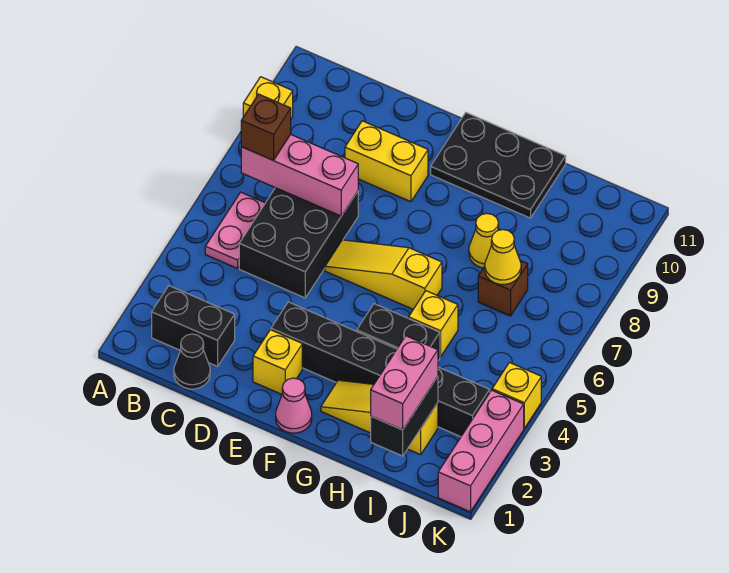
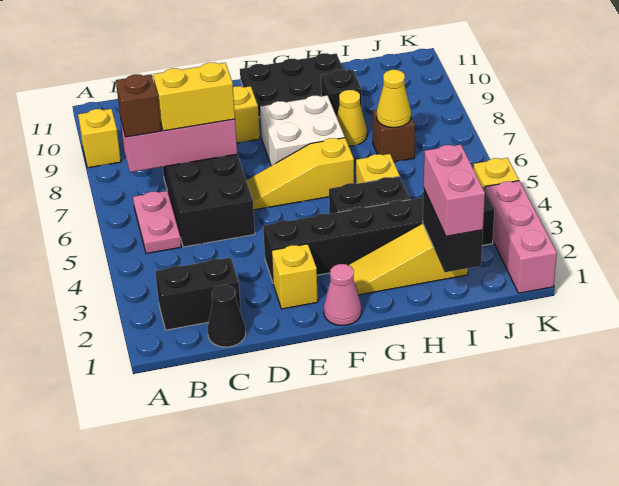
none -> yellow 1x2 brick [153,62,235,131]
none -> white 2x2 brick [260,96,345,166]
none -> black 1x1 brick [321,70,362,116]

